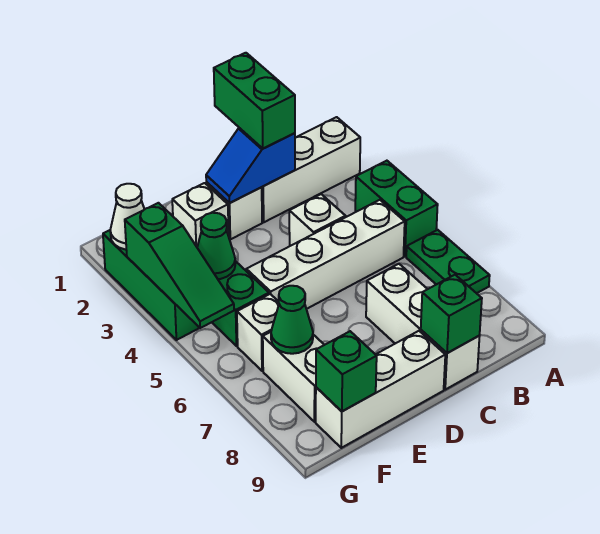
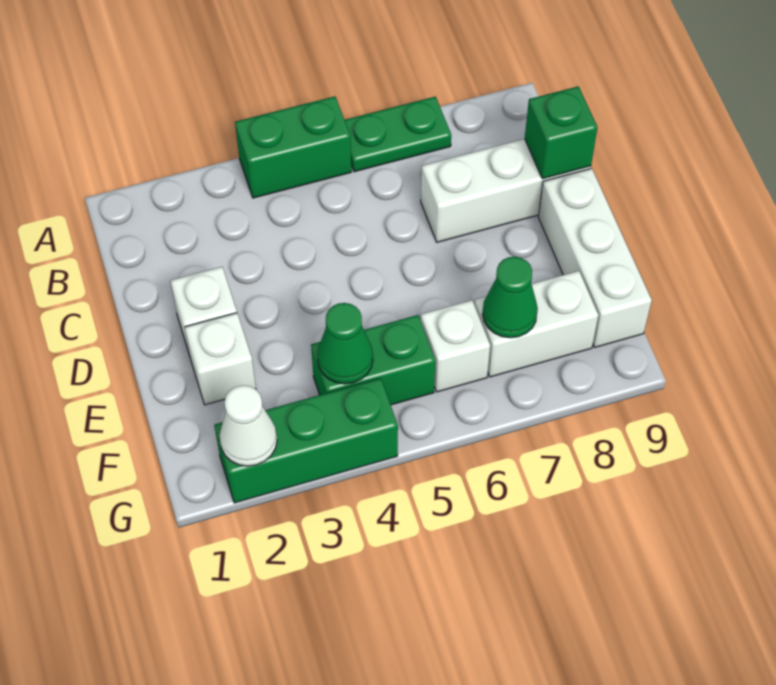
white 1x3 brick [261,117,360,222] -> none
white 1x4 brick [246,200,405,309] -> none
green 1x2 brick [214,53,295,149] -> none
blue 1x2 slope [206,128,295,203] -> none
white 1x1 brick [289,194,346,246] -> none
green 1x1 brick [316,331,377,411] -> none
green 1x3 slope [125,203,234,328] -> none

